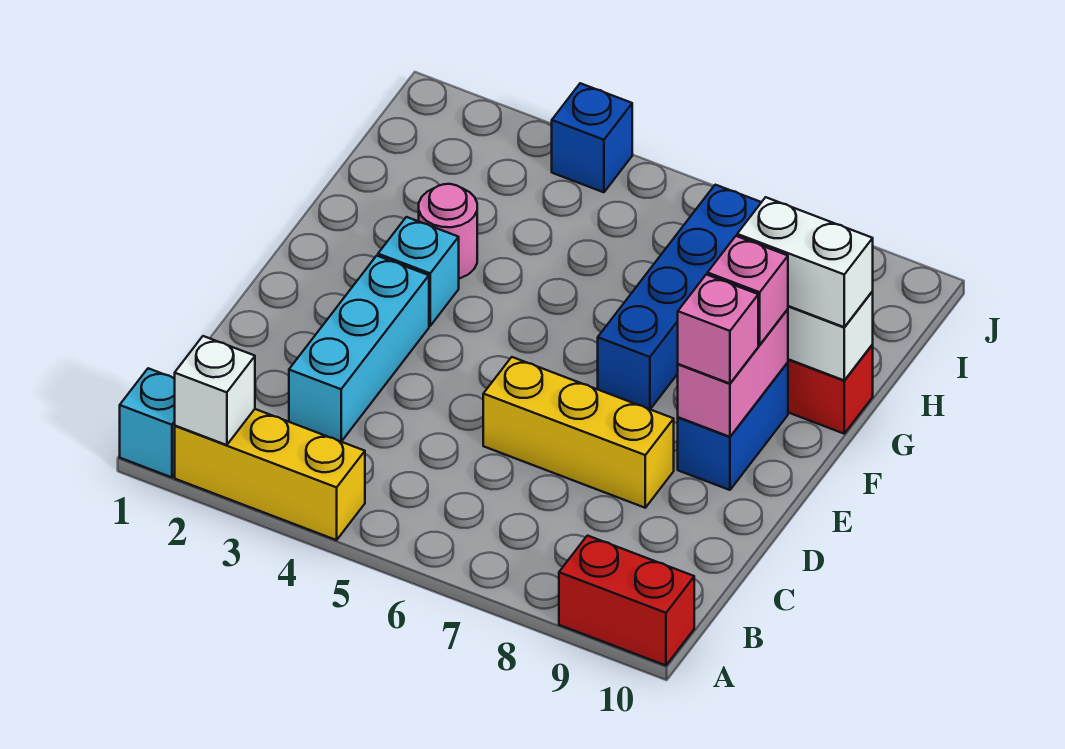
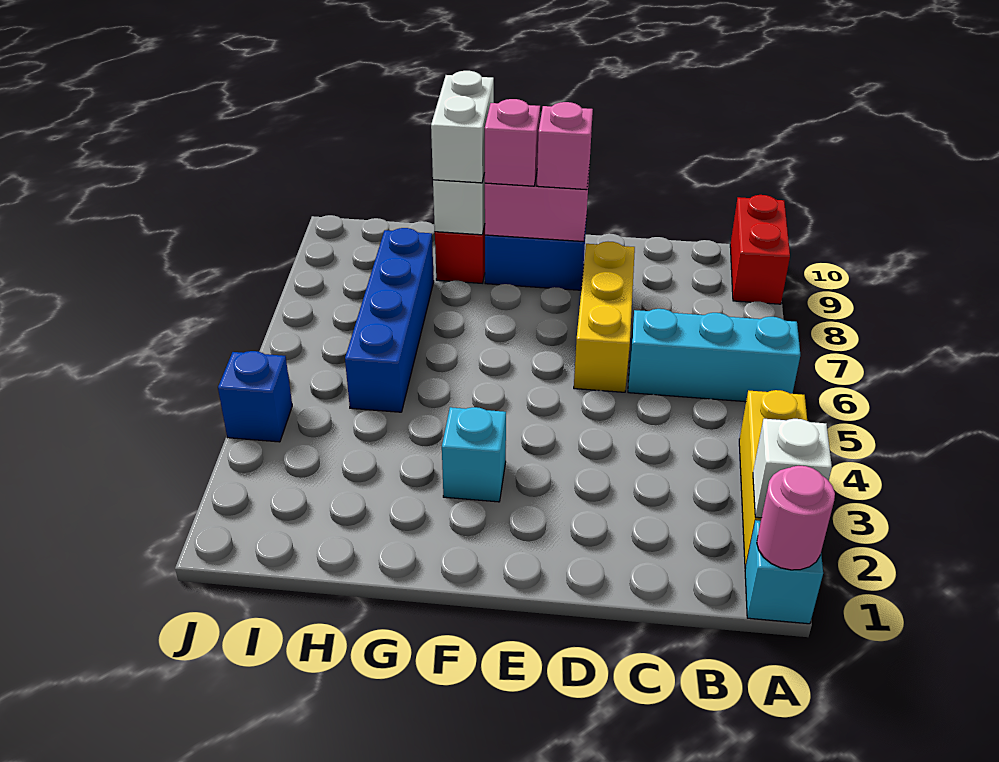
cyan 1x3 brick [289,256,429,442] -> cyan 1x3 brick moved to [628,309,800,402]
blue 1x4 brick [598,185,761,409] -> blue 1x4 brick turned to [345,228,434,412]
pink 1x1 round brick [419,184,477,278] -> pink 1x1 round brick moved to [757,466,835,570]

